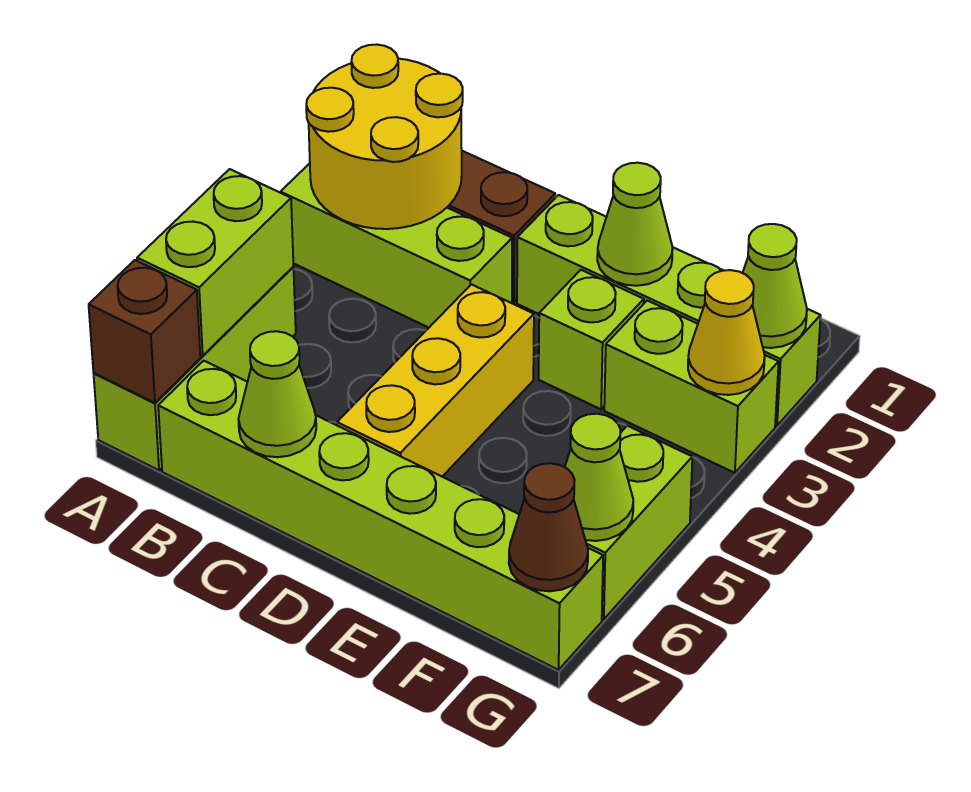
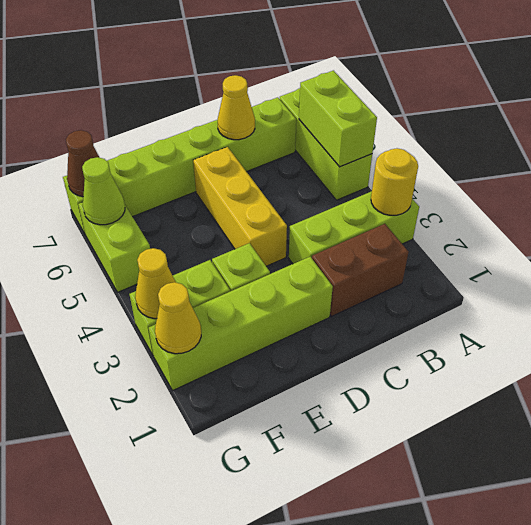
yellow 2x2 round brick [306,44,463,229] -> yellow 1x1 round brick [371,148,418,215]
brown 1x1 brick [89,260,200,403] -> none
lime 1x1 cone [238,331,316,457] -> yellow 1x1 cone [218,75,255,140]
lime 1x1 cone [597,163,673,286] -> none
lime 1x1 cone [743,224,807,348] -> yellow 1x1 cone [155,282,201,354]

